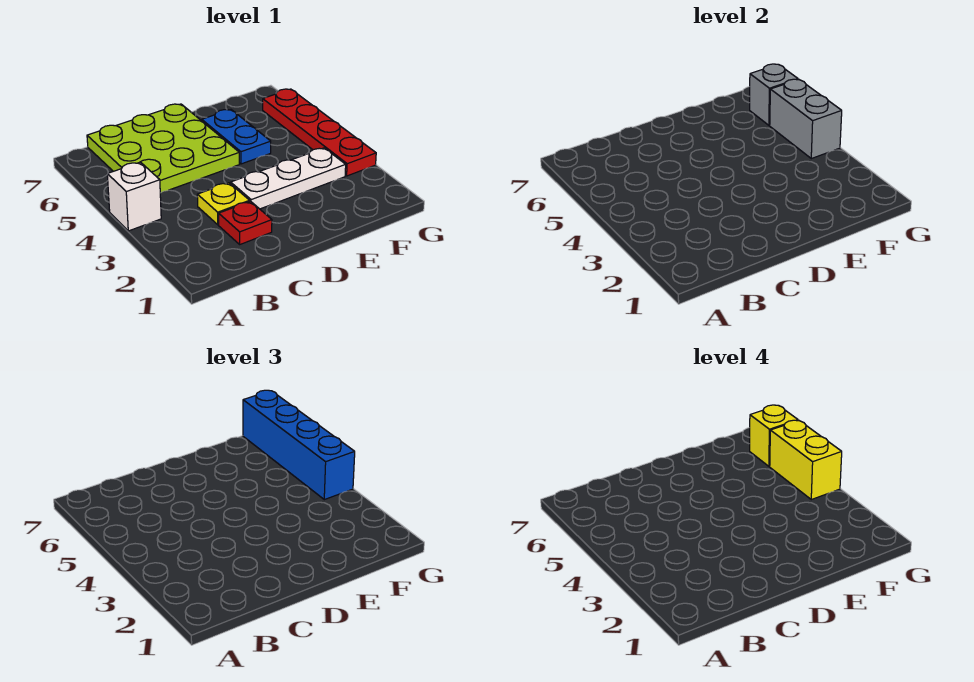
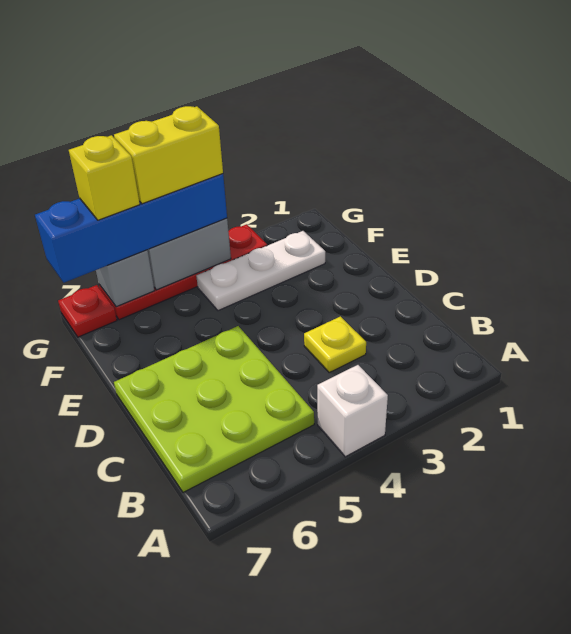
red 1x1 plate [219,201,272,244] -> red 1x1 plate moved to [58,285,117,337]
white 1x3 plate [231,148,346,209] -> white 1x3 plate turned to [196,231,325,311]
blue 1x2 plate [202,110,271,164] -> none

